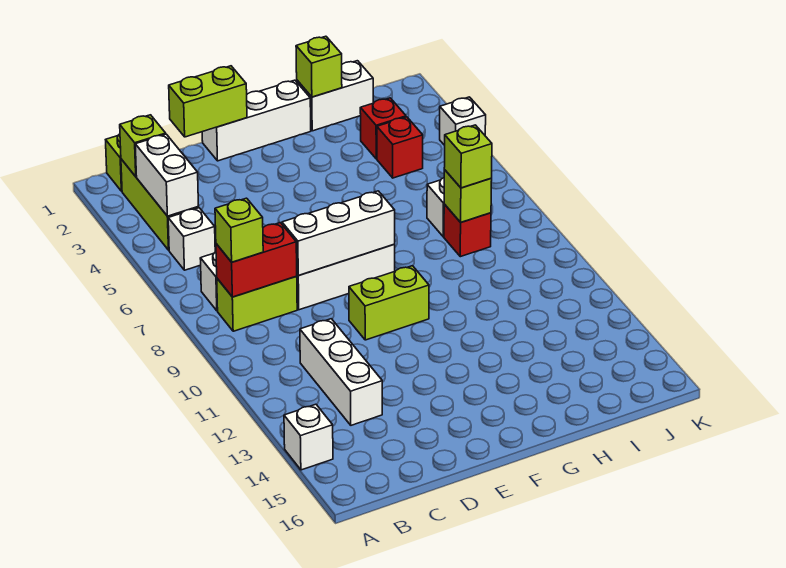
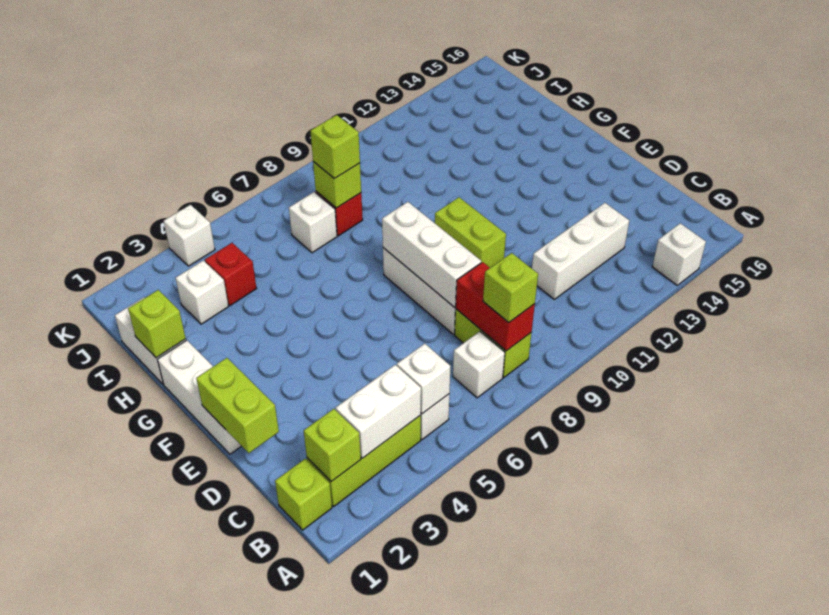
none -> white 1x1 brick [397,344,450,414]
red 1x1 brick [360,98,406,159] -> white 1x1 brick [176,260,228,324]

